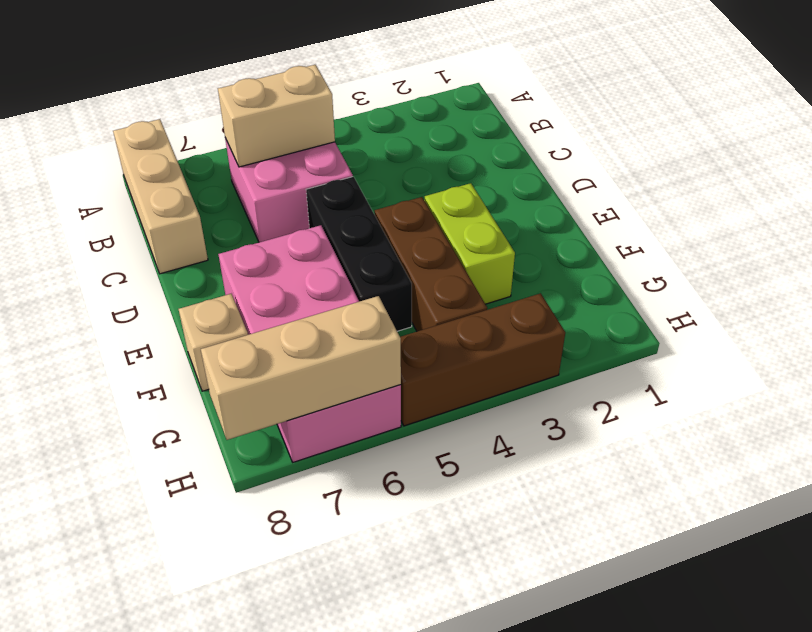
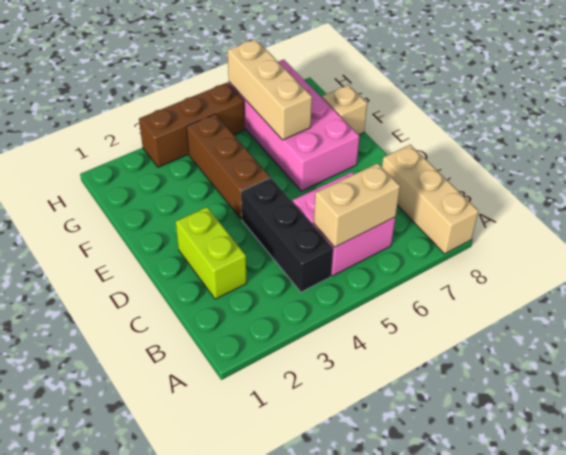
black 1x3 brick [306,177,412,331] -> black 1x3 brick moved to [241,178,333,292]
lime 1x2 brick [424,183,515,304] -> lime 1x2 brick moved to [176,207,247,299]
tan 1x3 brick [201,296,401,440] -> tan 1x3 brick turned to [228,39,312,140]

